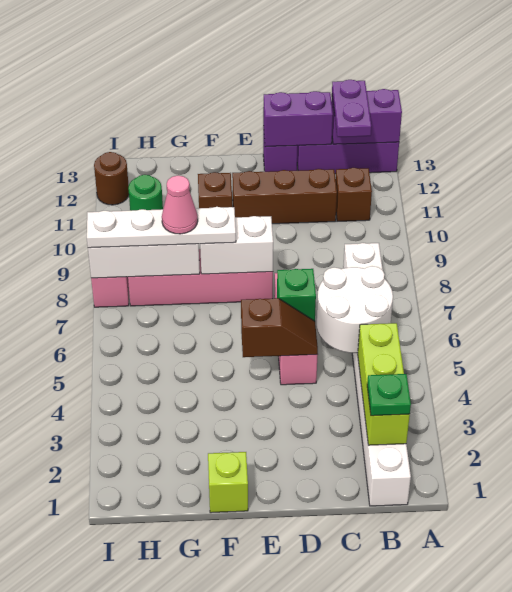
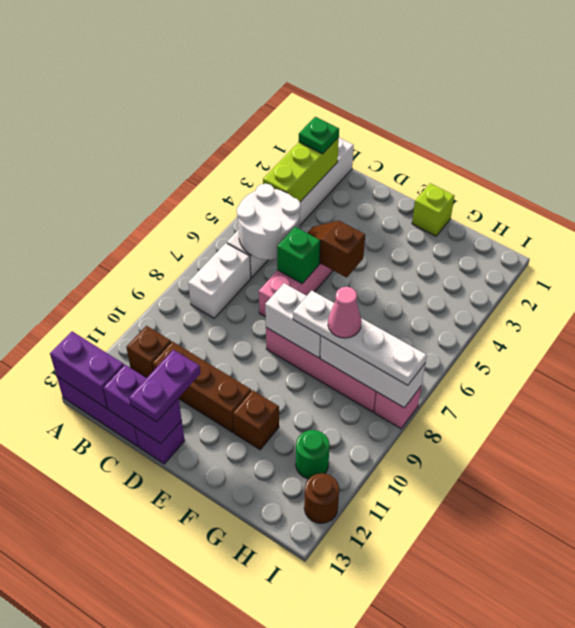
purple 1x2 plate [332,80,371,137] -> purple 1x2 plate moved to [129,350,200,422]

